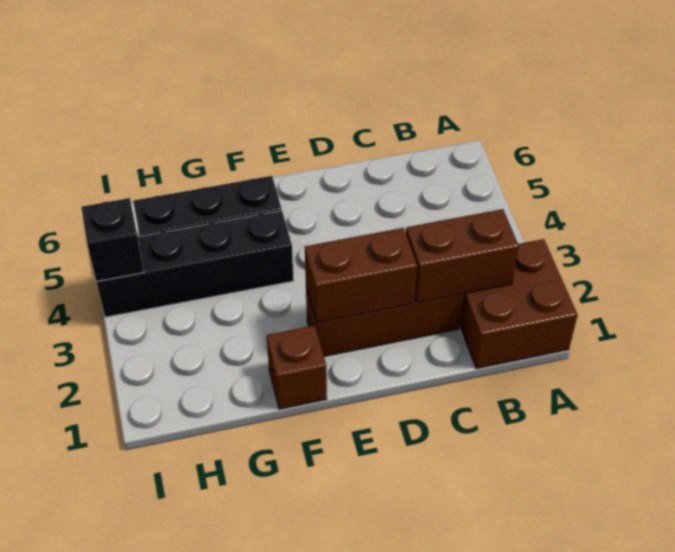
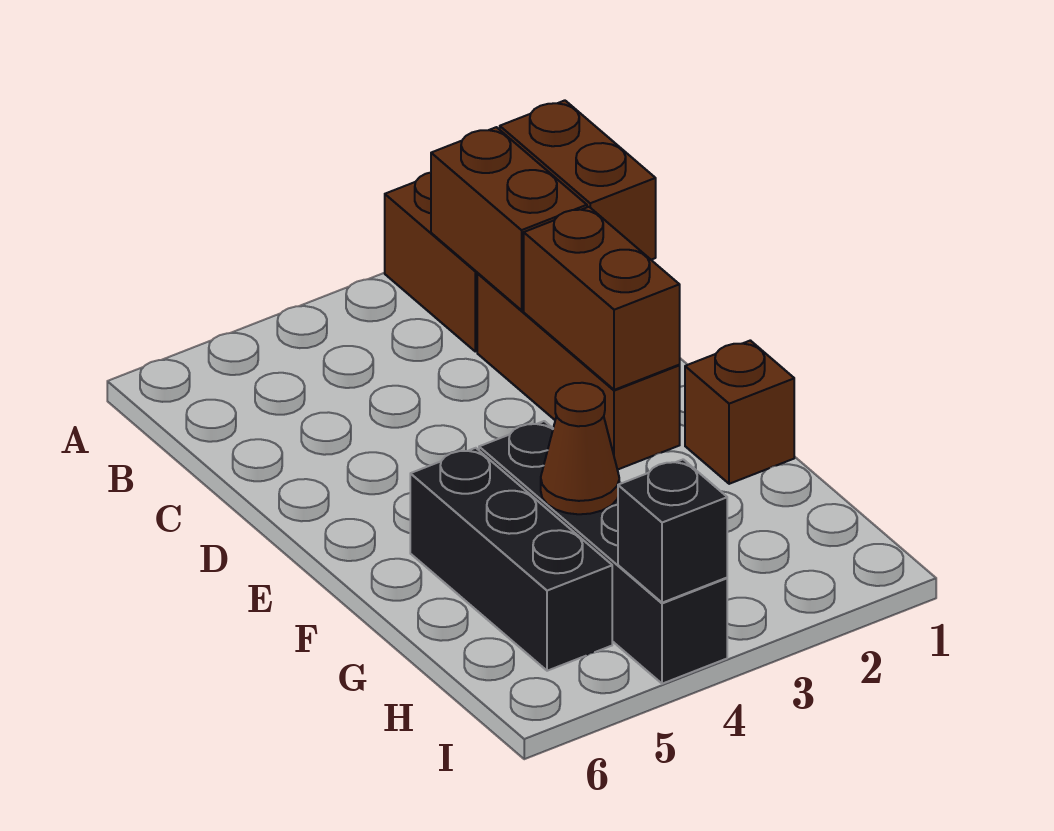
none -> brown 1x2 brick [500,100,656,260]
none -> brown 1x1 cone [541,383,619,514]

